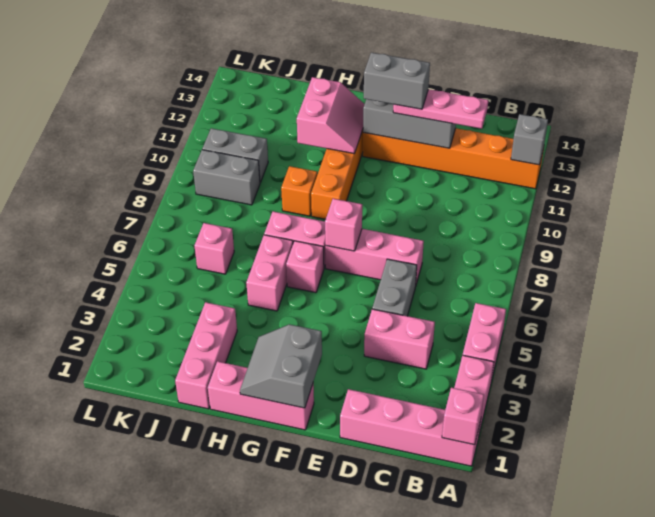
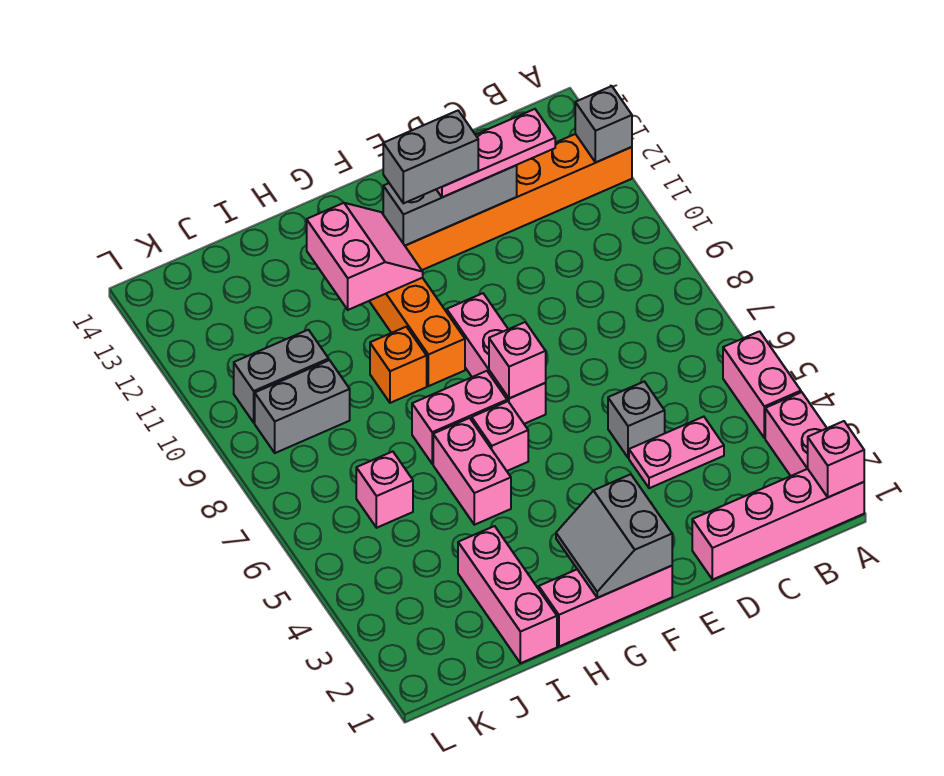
pink 1x2 brick [364,309,435,369] -> pink 1x2 plate [629,417,724,488]
grey 1x2 brick [372,259,417,316] -> grey 1x1 brick [608,382,665,458]
pink 1x3 brick [325,229,424,284] -> pink 1x3 brick turned to [447,293,546,424]

